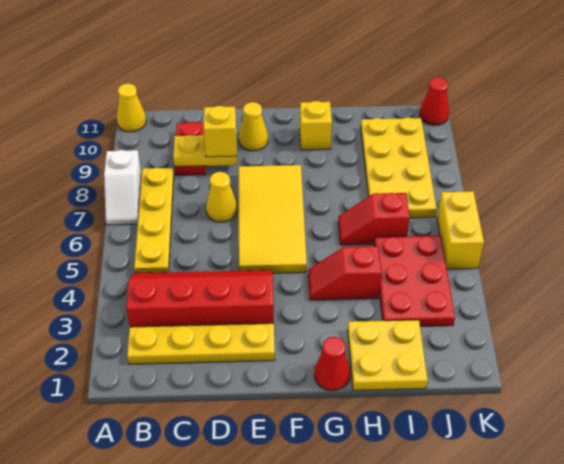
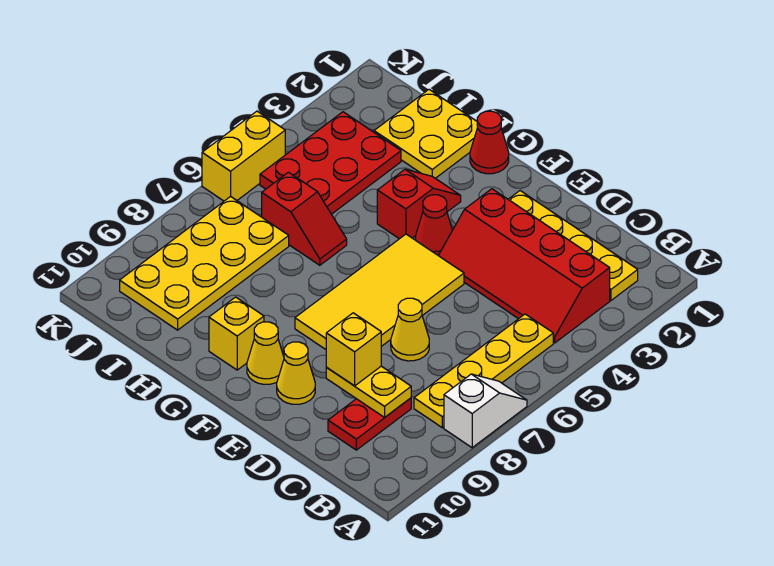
yellow 1x1 cone [117,84,146,132] -> yellow 1x1 cone moved to [247,322,284,384]
red 1x2 slope [308,246,381,300] -> red 1x2 slope turned to [377,169,461,239]
red 1x1 cone [420,77,449,125] -> red 1x1 cone moved to [416,195,452,255]

